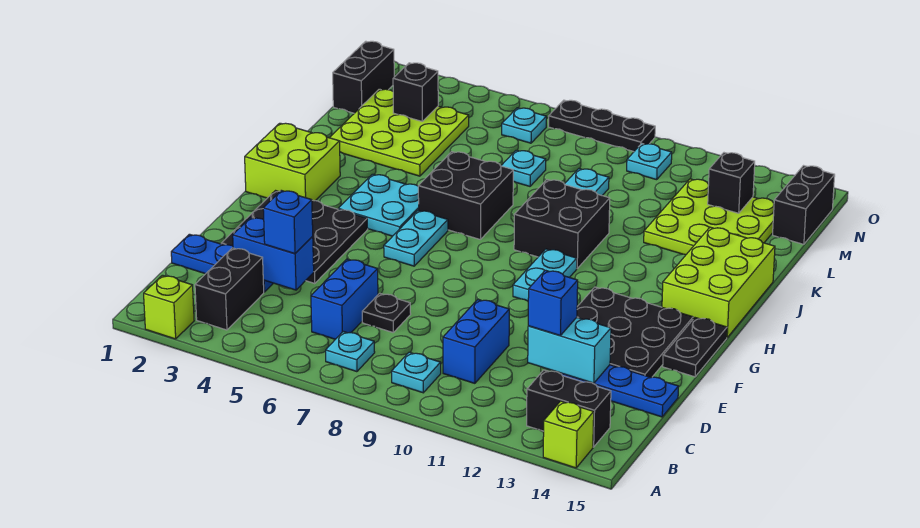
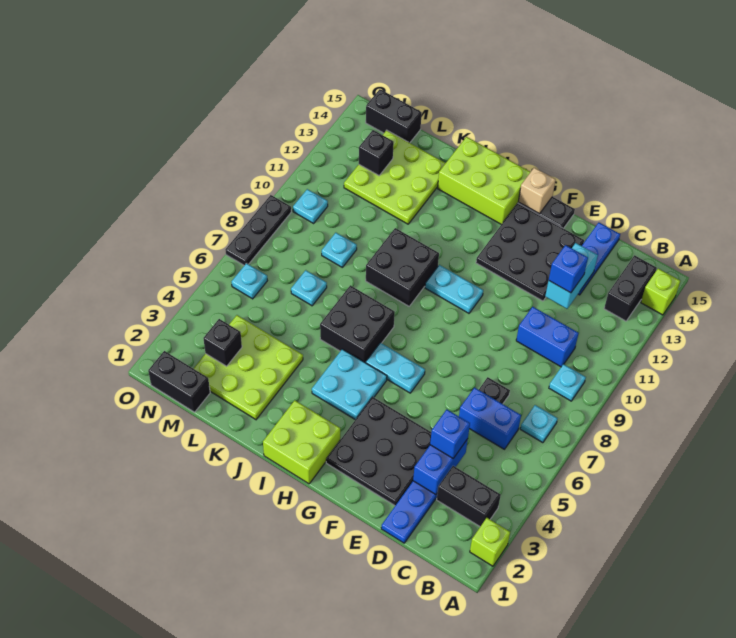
none -> tan 1x1 brick [518,168,556,214]

